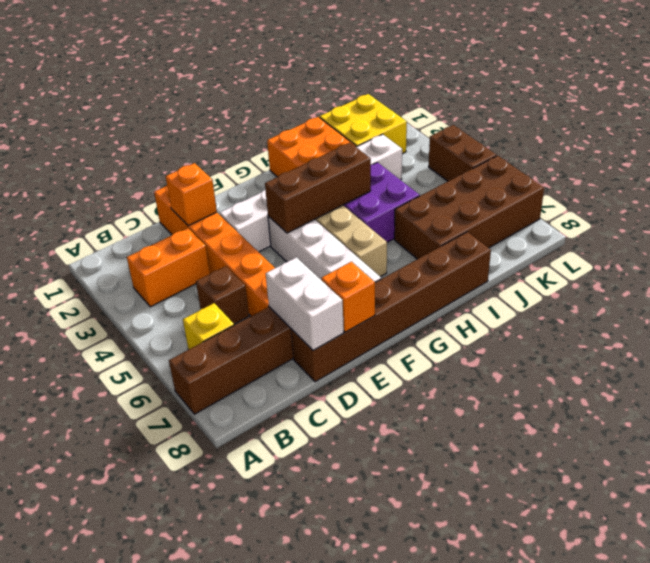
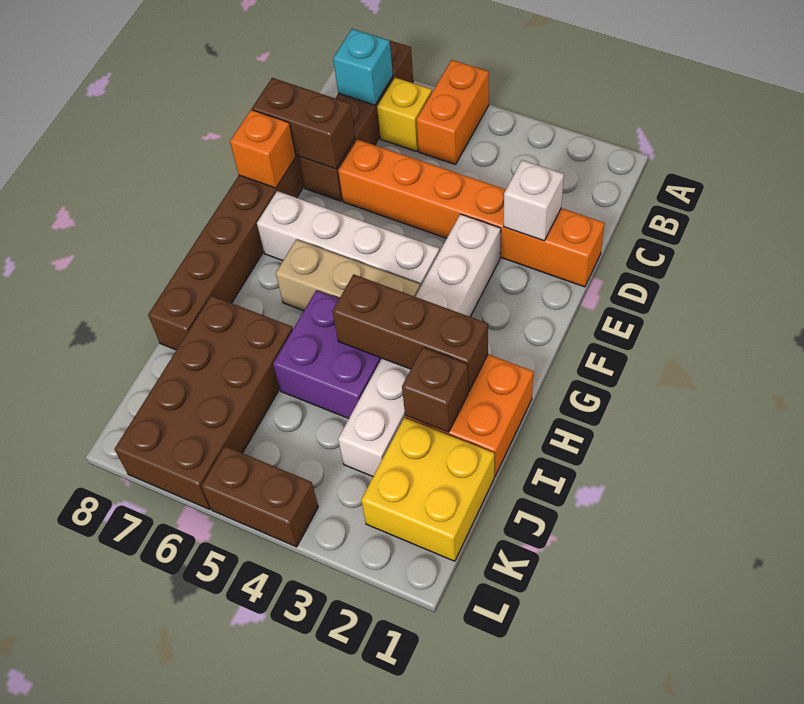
orange 1x2 brick [127,228,210,307] -> orange 1x2 brick moved to [416,60,489,165]
none -> cyan 1x1 brick [333,29,393,105]
brown 1x1 brick [196,266,249,324] -> brown 1x1 brick moved to [402,348,468,432]
orange 1x1 brick [166,163,217,226] -> white 1x1 brick [504,160,564,241]
white 1x2 brick [266,257,344,350] -> brown 1x2 brick [252,78,355,169]
brown 1x3 brick [265,143,371,233] -> brown 1x3 brick turned to [332,274,488,391]

